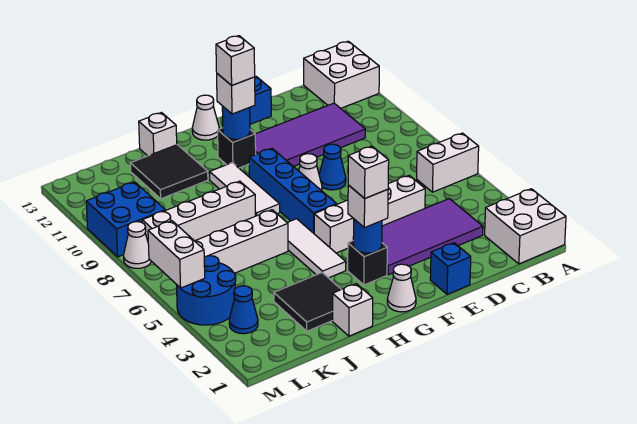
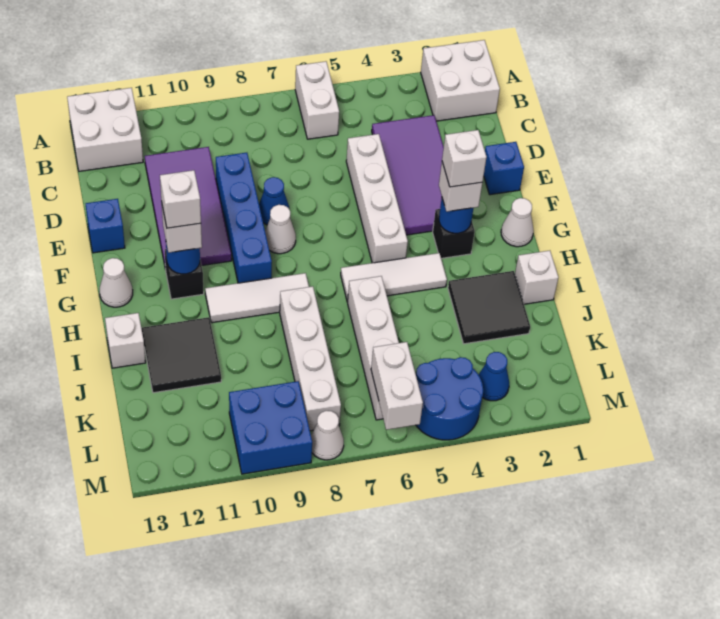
blue 1x4 brick [249,148,337,233] -> blue 1x4 brick turned to [216,153,272,283]
white 1x2 brick [148,221,205,288] -> white 1x2 brick turned to [371,342,423,430]

